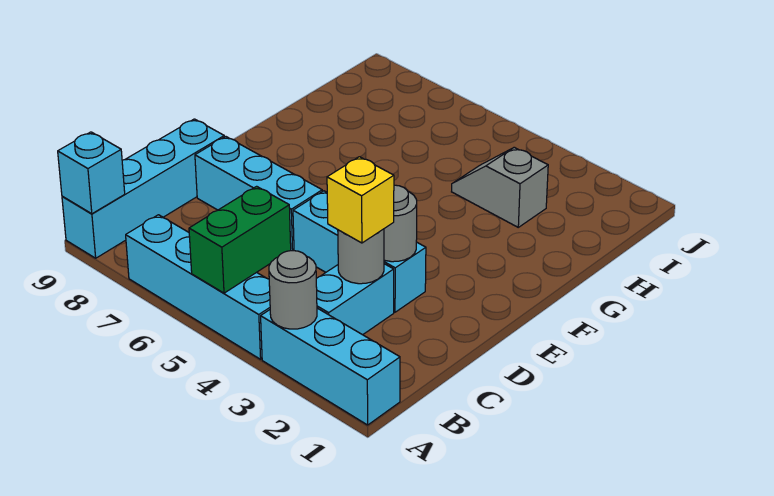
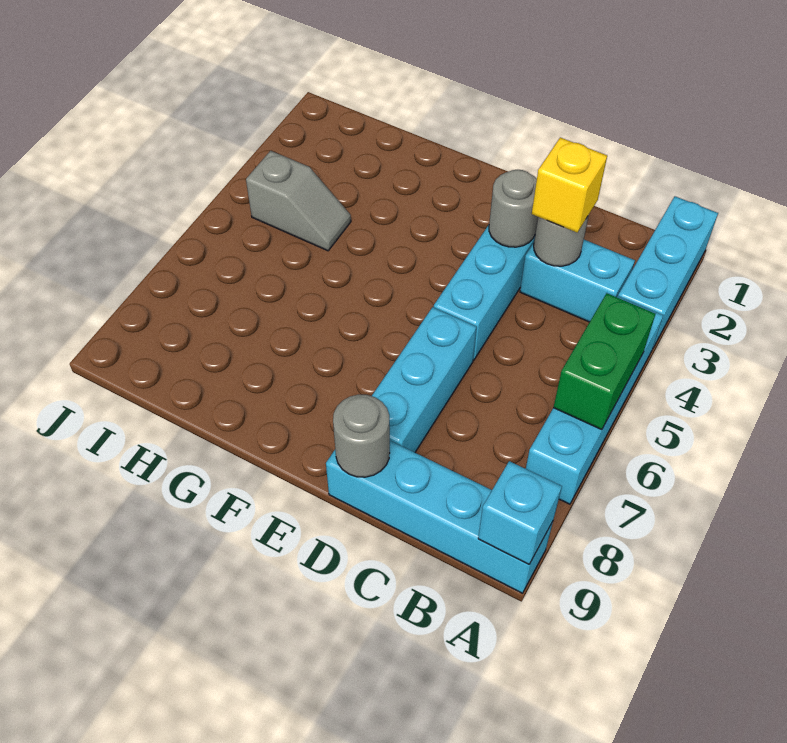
grey 1x1 round brick [269,251,317,329] -> grey 1x1 round brick moved to [333,395,390,477]
green 1x2 brick [189,186,291,293] -> green 1x2 brick turned to [553,293,655,430]
grey 1x2 slope [452,147,548,227] -> grey 1x2 slope turned to [246,151,351,251]

